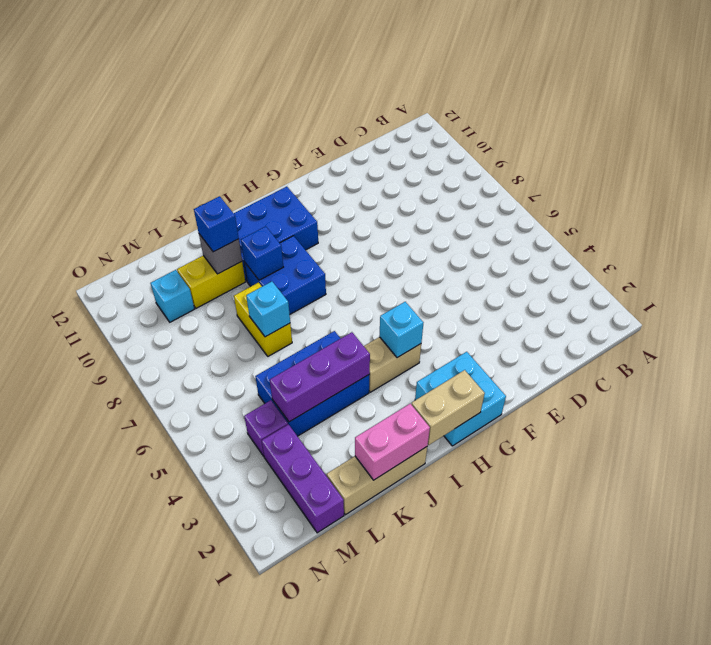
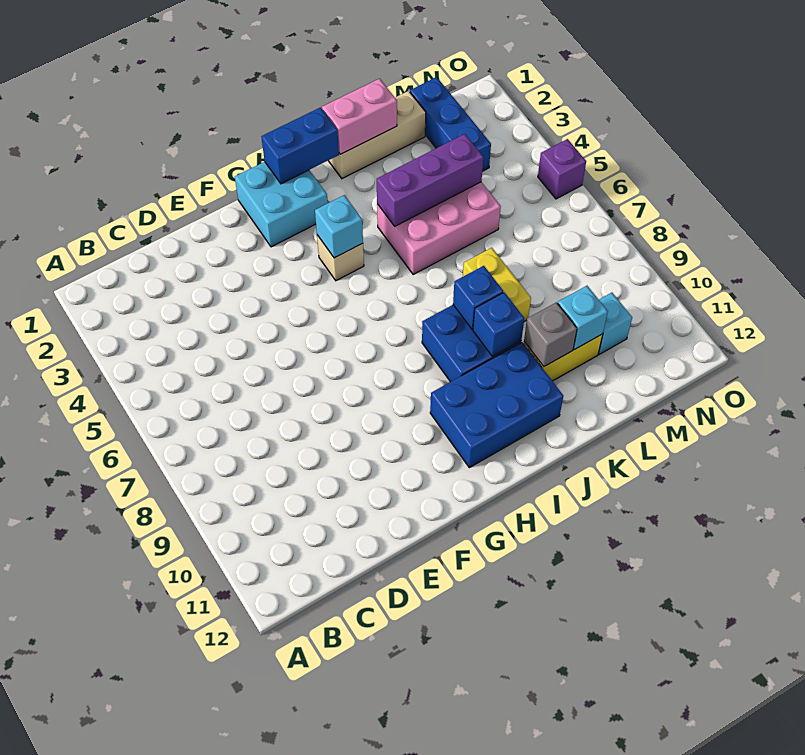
tan 1x2 brick [411,370,485,445] -> blue 1x2 brick [261,107,339,184]
tan 1x2 brick [364,337,421,392] -> tan 1x1 brick [317,235,364,281]
blue 2x3 brick [255,331,370,436] -> pink 2x3 brick [377,182,501,274]
cyan 1x1 brick [246,282,290,337] -> cyan 1x1 brick moved to [558,286,608,350]
blue 1x1 brick [194,196,239,252] -> blue 1x1 brick moved to [453,266,503,329]
purple 1x3 brick [262,424,344,533] -> blue 1x3 brick [410,77,491,171]
purple 1x1 brick [244,400,288,456] -> purple 1x1 brick moved to [538,139,586,199]

